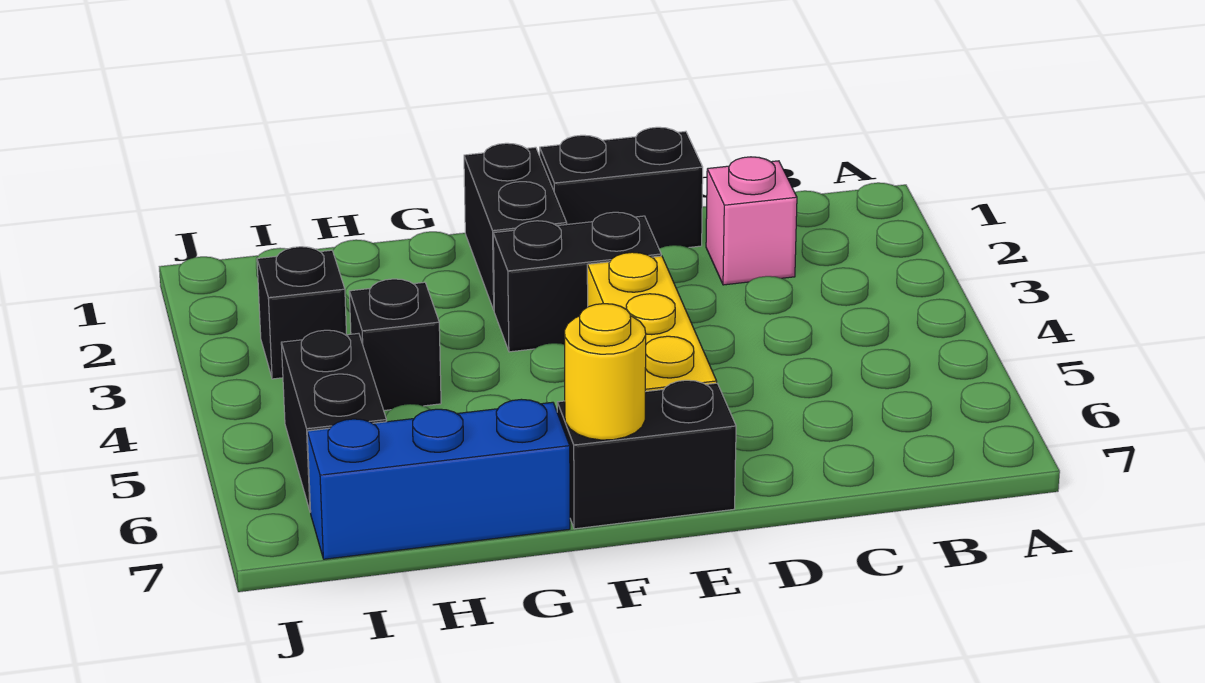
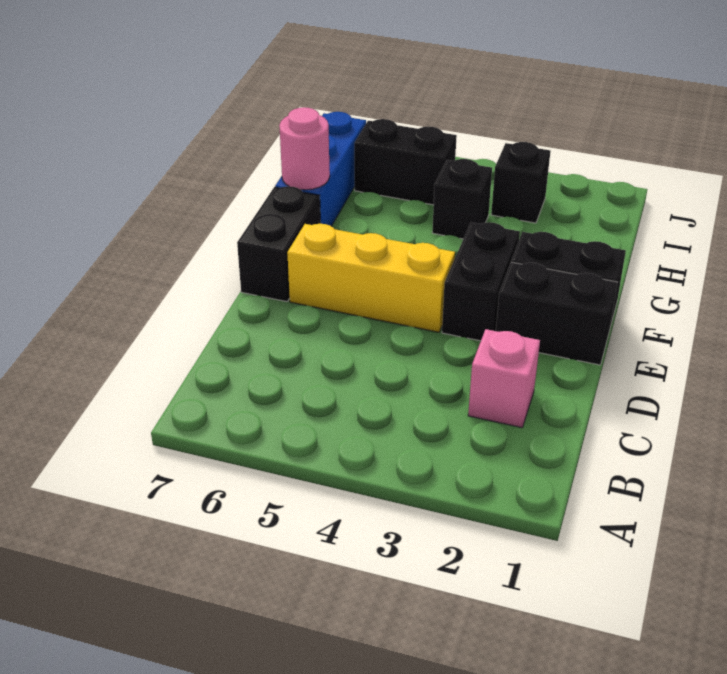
black 1x2 brick [540,127,703,248] -> black 1x2 brick turned to [496,262,617,365]
yellow 1x1 round brick [564,304,646,440] -> none
none -> pink 1x1 round brick [279,107,330,190]

